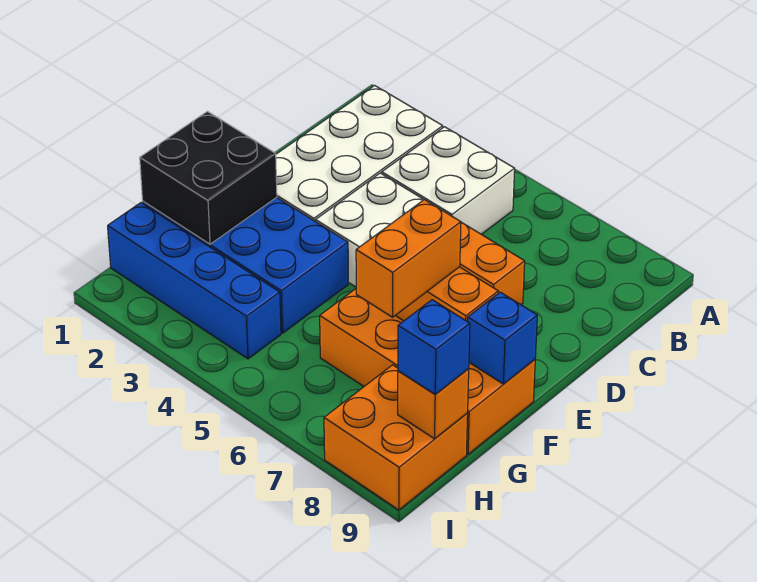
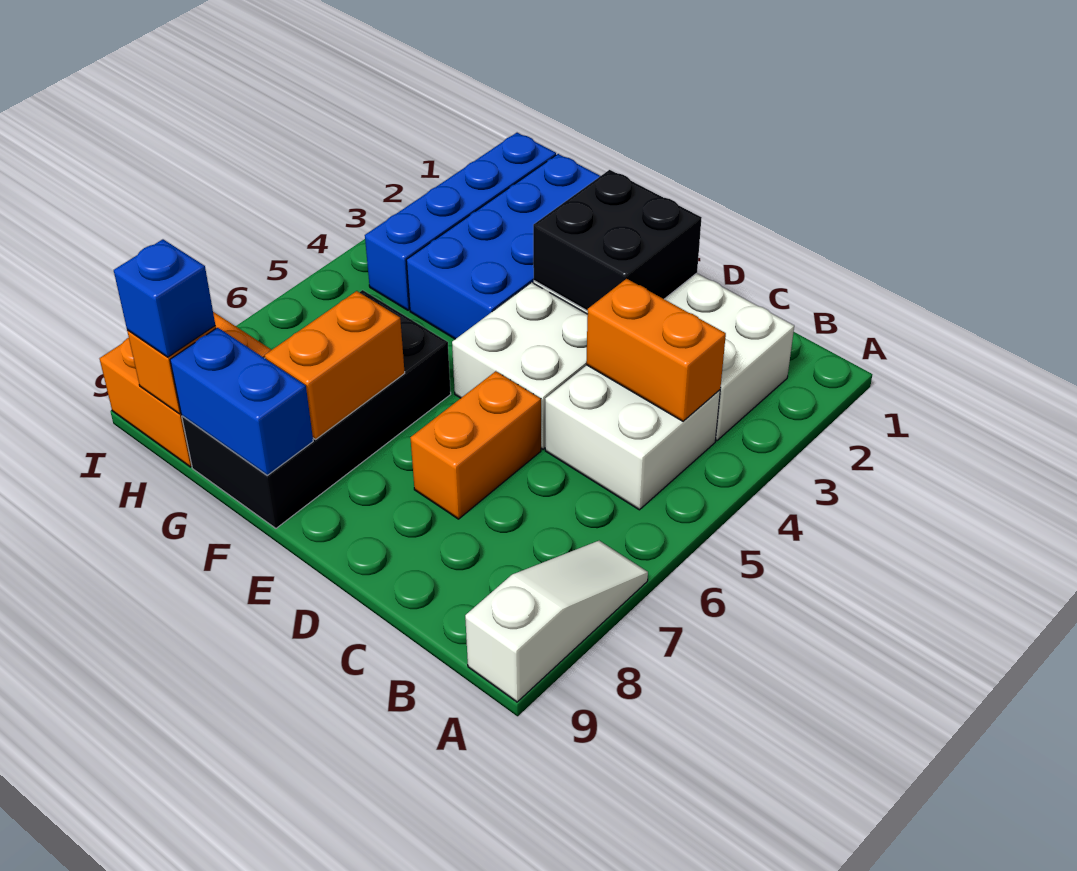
none -> white 1x3 slope [465,541,648,702]
black 2x2 brick [140,112,277,244] -> black 2x2 brick moved to [533,170,702,311]
orange 2x4 brick [320,289,535,454] -> black 2x4 brick [182,290,451,528]
orange 1x2 brick [356,200,461,317] -> orange 1x2 brick moved to [586,279,726,421]
blue 1x1 brick [468,292,537,384] -> blue 1x2 brick [170,328,313,475]

